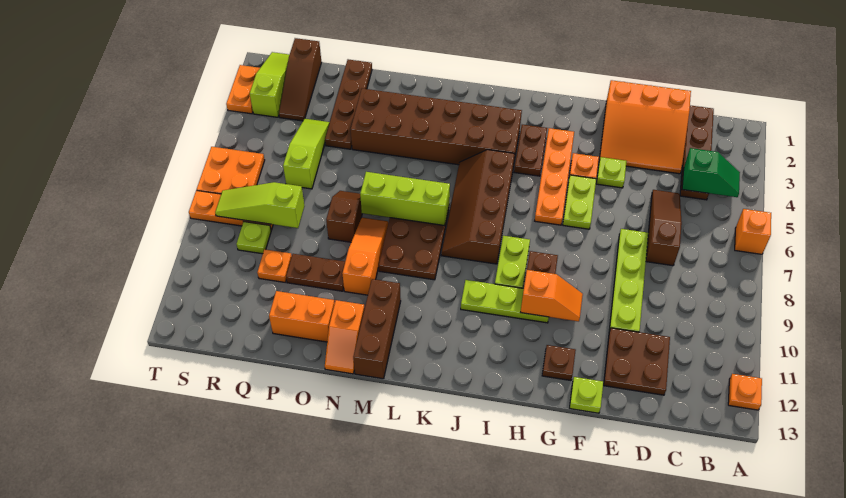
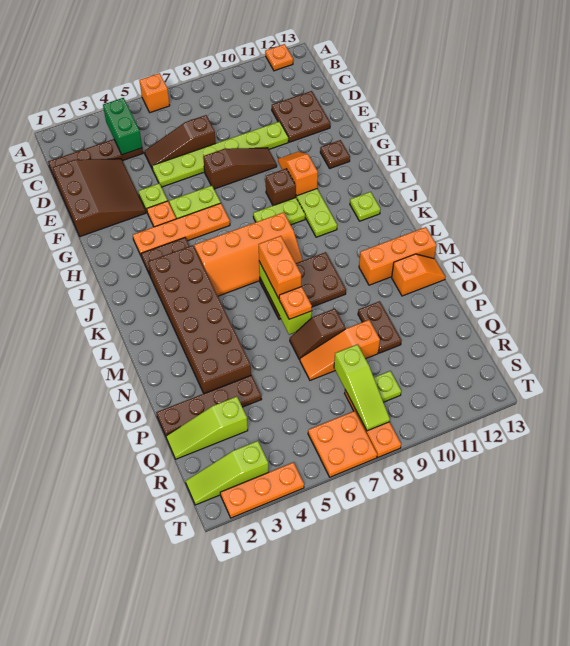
green 1x2 slope [682,148,740,197] -> green 1x2 brick [103,98,142,155]
orange 3x3 slope [599,80,691,174] -> brown 3x3 slope [53,159,146,237]
lime 1x4 plate [609,229,648,332] -> lime 1x6 plate [152,122,288,187]
lime 1x1 plate [570,377,603,413] -> lime 1x1 plate moved to [350,192,380,221]
brown 2x4 slope [441,150,515,264] -> orange 2x4 slope [194,212,303,296]
brown 1x3 brick [353,279,401,379] -> orange 1x3 brick [359,227,437,285]
orange 1x3 slope [342,218,388,295] -> orange 1x3 slope moved to [300,320,380,380]
orange 1x2 brick [269,291,335,342] -> orange 1x2 brick moved to [259,236,301,298]
lime 1x3 slope [283,119,330,189] -> lime 1x3 slope moved to [166,397,248,459]
orange 1x1 plate [257,249,292,283] -> orange 1x1 plate moved to [279,287,312,319]
brown 1x3 slope [279,38,322,121] -> brown 1x3 slope moved to [203,148,277,189]
orange 1x2 plate [226,65,260,114] -> orange 1x3 plate [220,462,304,518]

